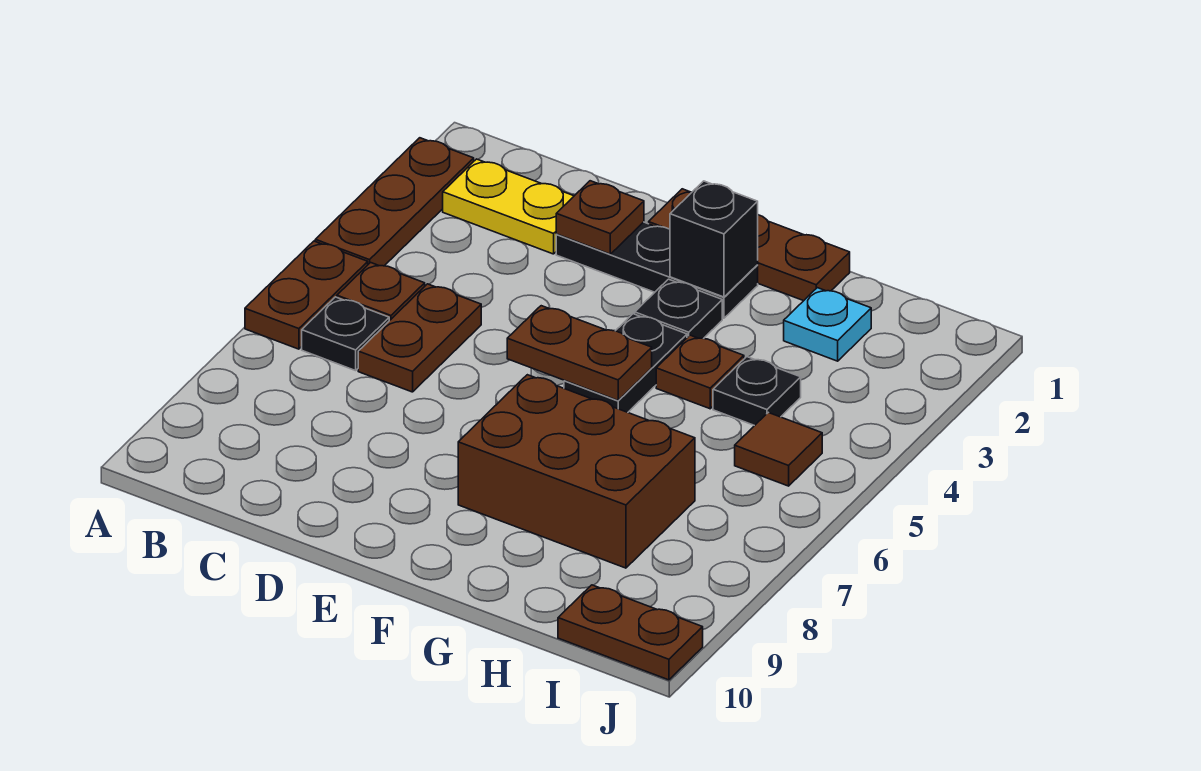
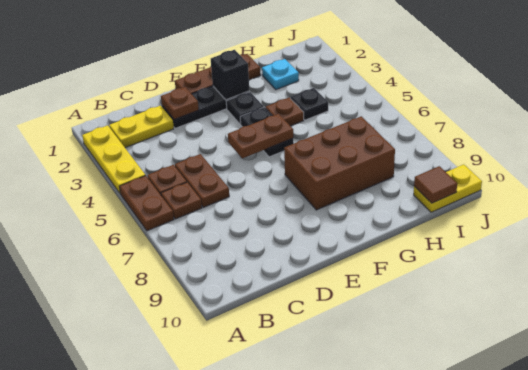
brown 1x3 plate [315,138,474,266] -> yellow 1x3 plate [82,125,145,193]
black 1x1 plate [302,297,389,371] -> brown 1x1 plate [161,182,202,219]
brown 1x1 tile [735,413,822,486] -> brown 1x1 tile moved to [414,166,457,203]
brown 1x2 plate [558,585,703,680] -> yellow 1x2 plate [414,165,482,212]

